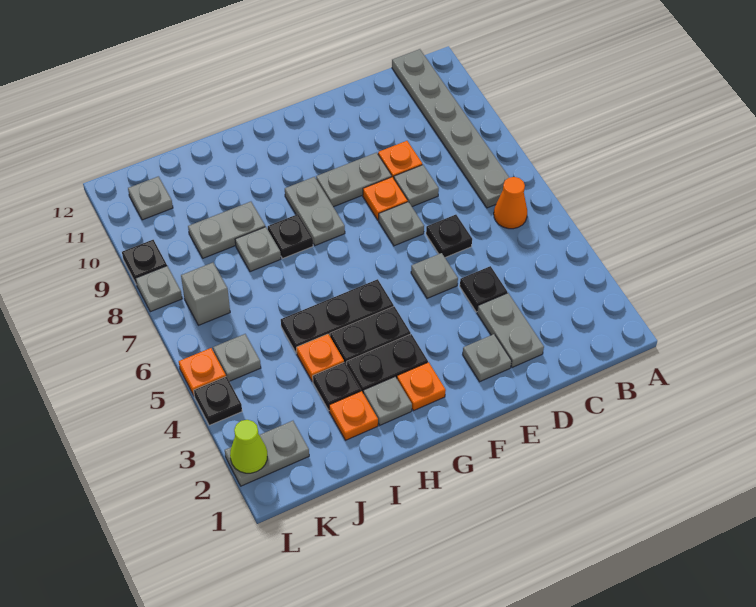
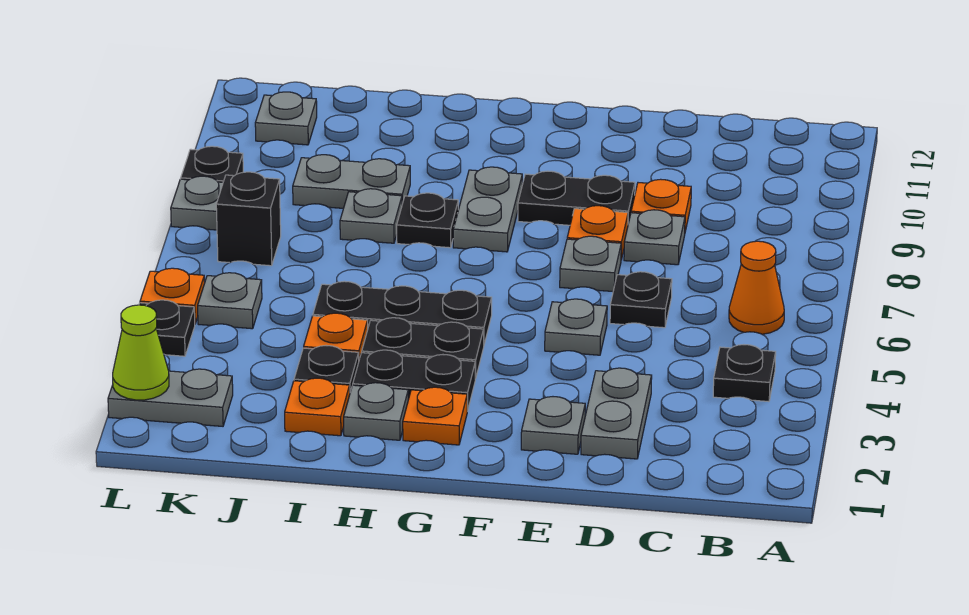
grey 1x6 plate [392,49,509,208] -> none
black 1x1 plate [460,266,507,312] -> black 1x1 plate moved to [713,345,776,402]
grey 1x2 plate [316,153,392,207] -> black 1x2 plate [518,171,635,225]
grey 1x1 brick [181,263,230,325] -> black 1x1 brick [216,172,281,266]

